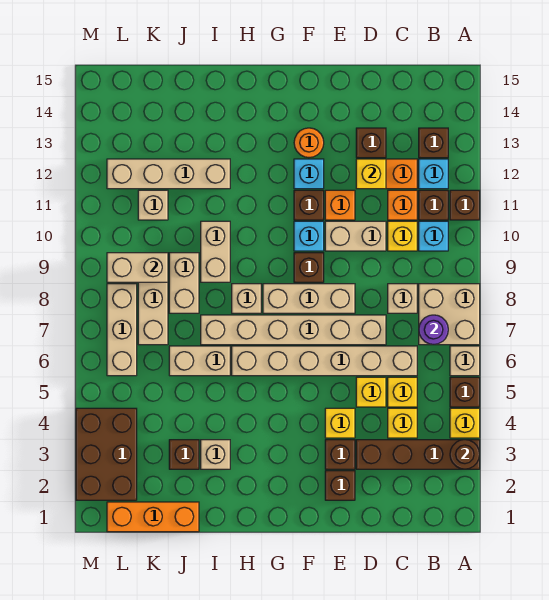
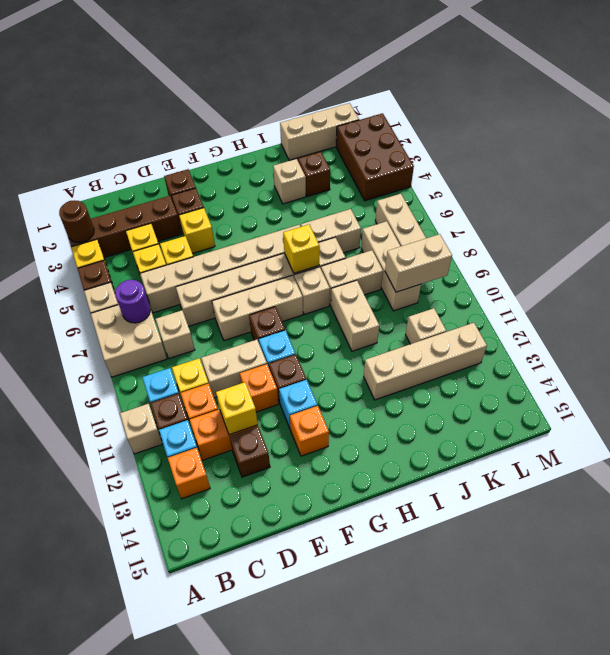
brown 1x1 brick [450,190,480,220] -> tan 1x1 brick [120,404,162,454]
brown 1x1 brick [419,128,448,158] -> orange 1x1 brick [168,448,210,499]
orange 1x1 round brick [294,128,324,157] -> orange 1x1 brick [290,406,329,456]
none -> yellow 1x1 brick [283,225,319,273]
orange 1x3 brick [107,502,199,532] -> tan 1x3 brick [280,103,359,160]
tan 1x2 brick [169,253,199,313] -> tan 1x2 brick turned to [321,250,383,306]

